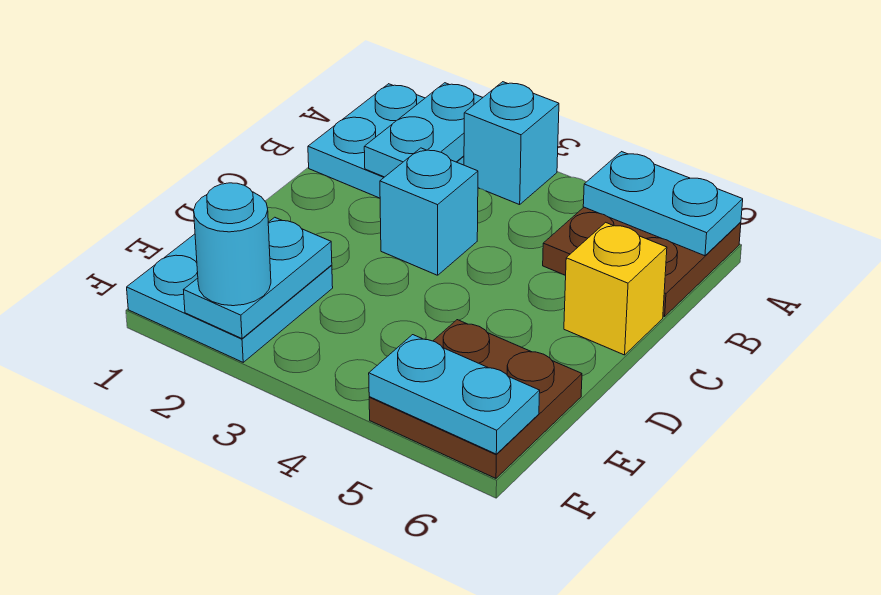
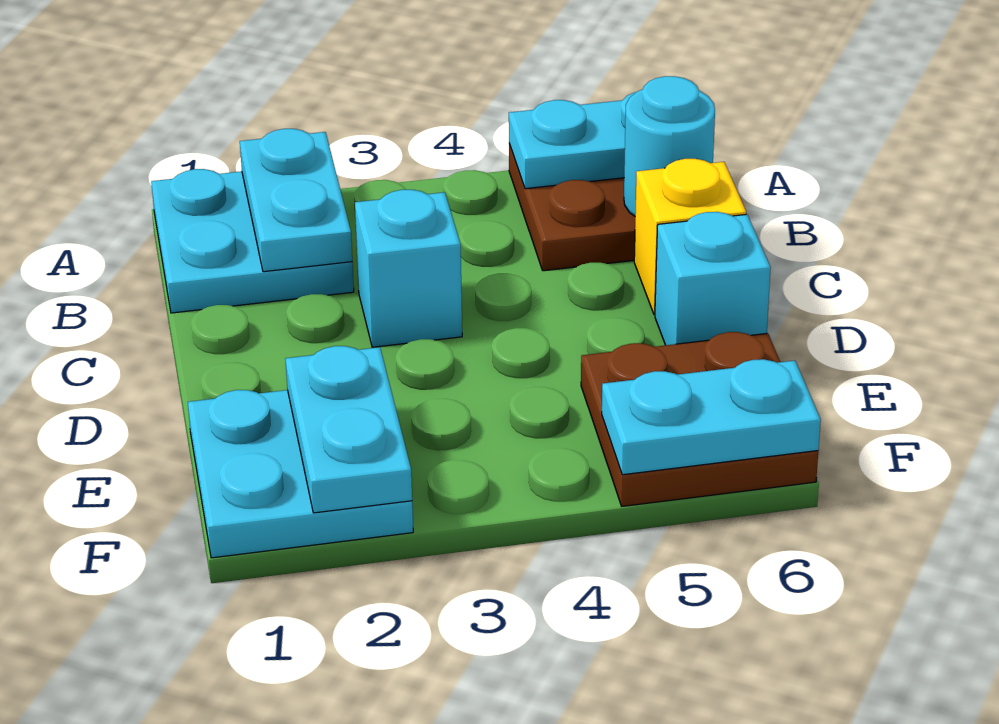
cyan 1x1 brick [464,82,559,205] -> cyan 1x1 brick moved to [655,212,771,345]
cyan 1x1 round brick [194,183,271,306] -> cyan 1x1 round brick moved to [624,76,715,216]

